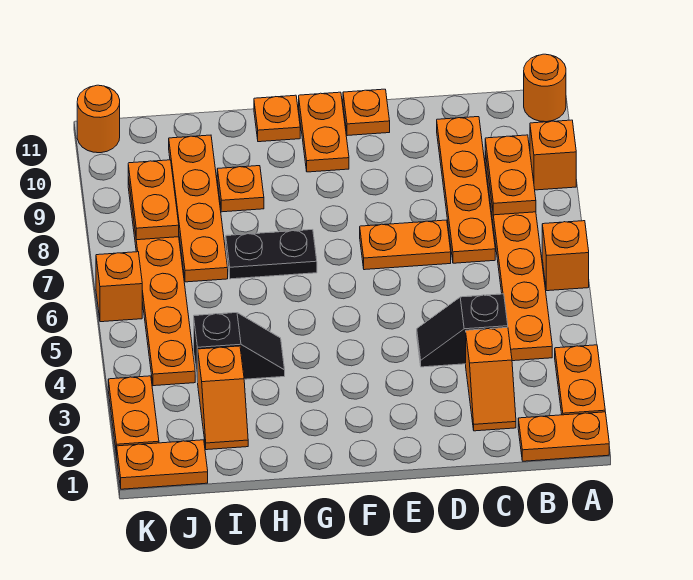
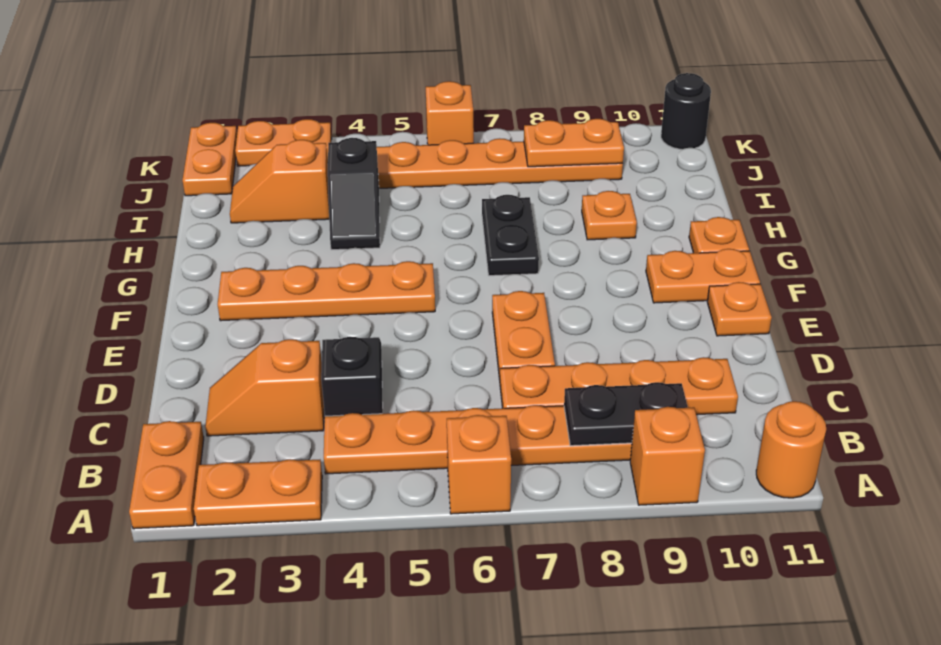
orange 1x2 plate [485,135,536,215] -> black 1x2 plate [564,382,688,446]
orange 1x4 plate [169,135,228,282] -> orange 1x4 plate moved to [218,261,435,321]
orange 1x1 round brick [77,85,120,153] -> black 1x1 round brick [661,73,711,149]

